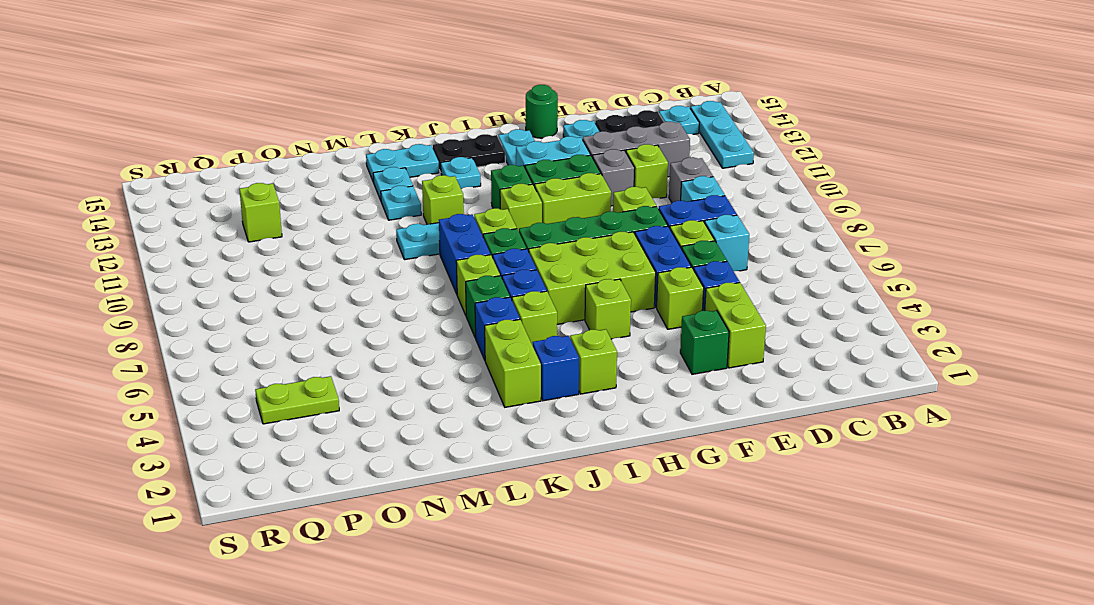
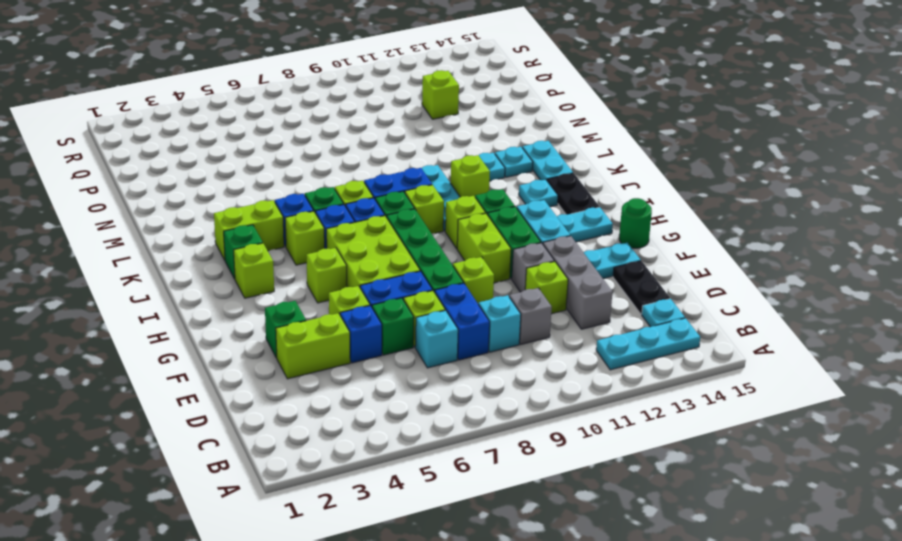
blue 1x1 brick [533,336,579,401] -> green 1x1 brick [224,225,263,279]
lime 1x2 plate [255,376,339,424] -> none

